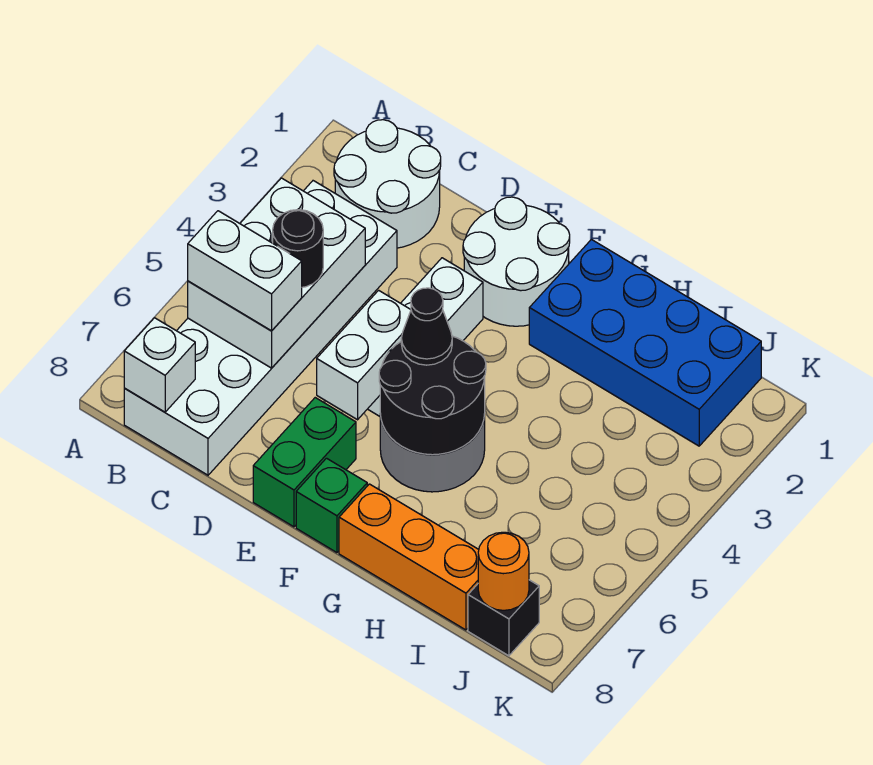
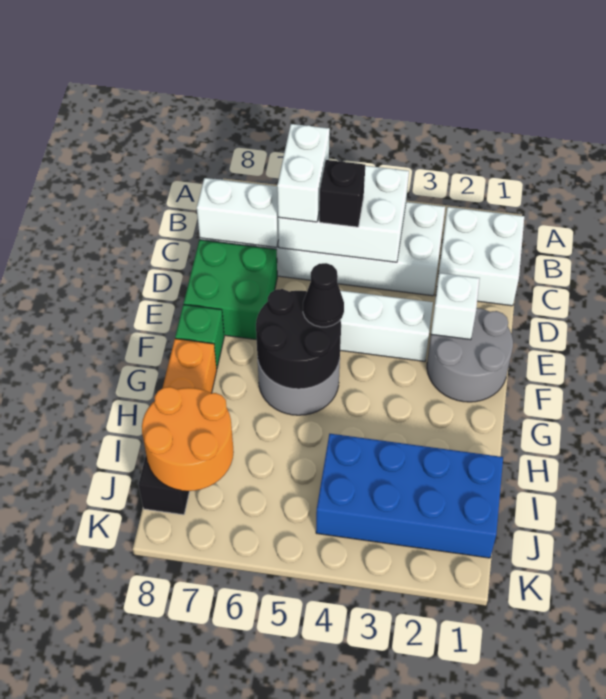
white 2x2 round brick [334,120,441,248] -> white 2x2 brick [436,207,524,306]
white 1x1 brick [124,318,195,412] -> white 1x1 brick moved to [431,273,480,340]
black 1x1 round brick [273,210,323,287] -> black 1x1 brick [319,160,365,227]
white 2x2 round brick [463,197,570,326] -> grey 2x2 round brick [427,308,513,402]
white 1x2 brick [317,290,411,420] -> white 1x2 brick moved to [197,178,279,247]
green 1x2 brick [253,398,356,527] -> green 2x2 brick [184,240,277,340]
blue 2x4 brick [529,240,761,446] -> blue 2x4 brick turned to [316,434,503,558]
orange 1x1 round brick [478,532,529,610] -> orange 2x2 round brick [142,387,234,491]

